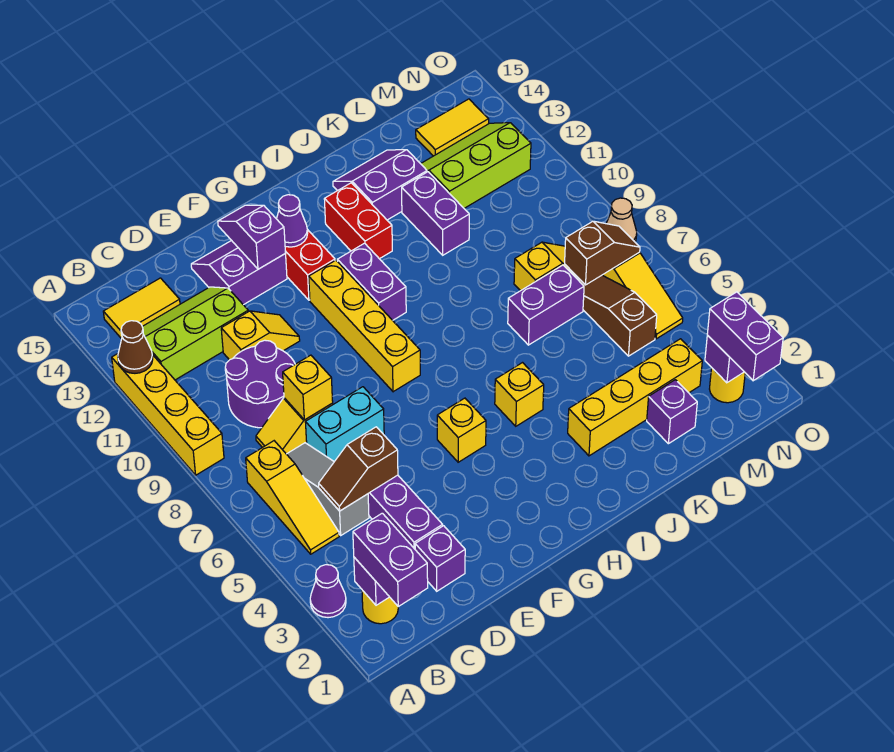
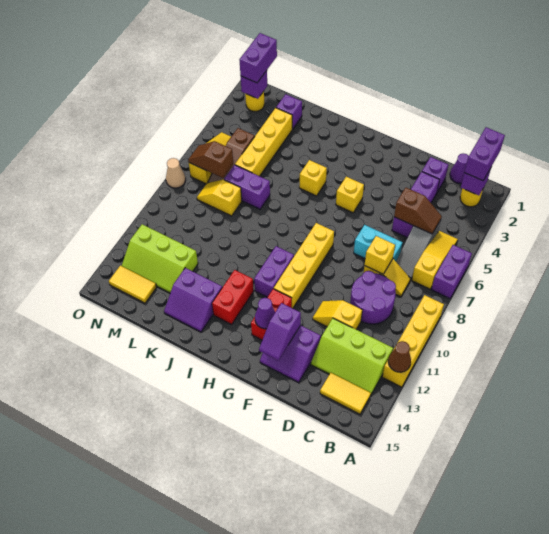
purple 1x1 cone [310,565,346,618] -> purple 1x1 cone moved to [450,153,469,184]
yellow 1x4 brick [568,339,702,456] -> yellow 1x4 brick turned to [235,108,292,176]
purple 1x2 brick [402,172,469,255] -> purple 1x2 brick moved to [431,245,472,298]

